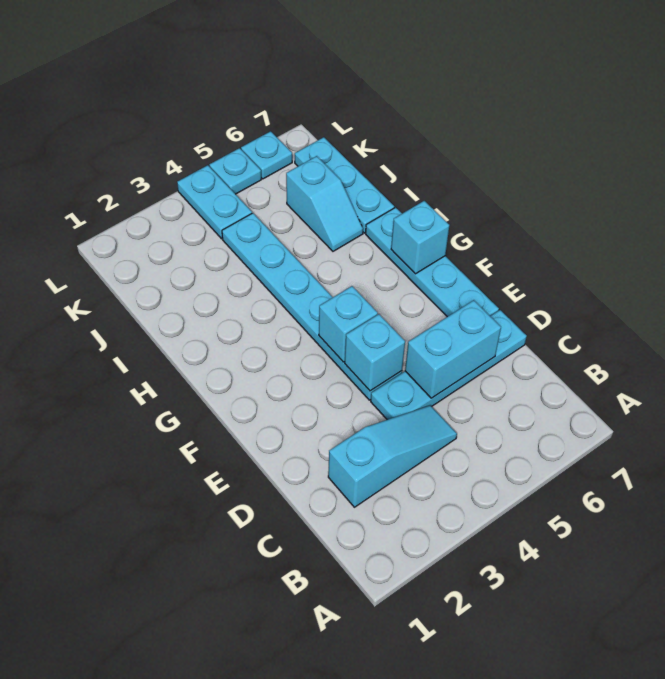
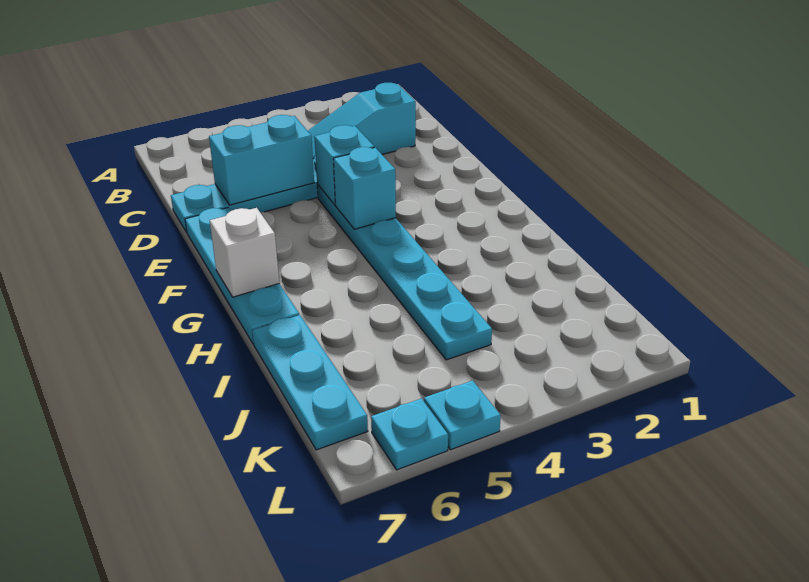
cyan 1x1 brick [391,201,449,274] -> white 1x1 brick [210,208,279,297]
cyan 1x2 slope [286,156,363,251] -> none
cyan 1x2 plate [177,165,252,239] -> none

